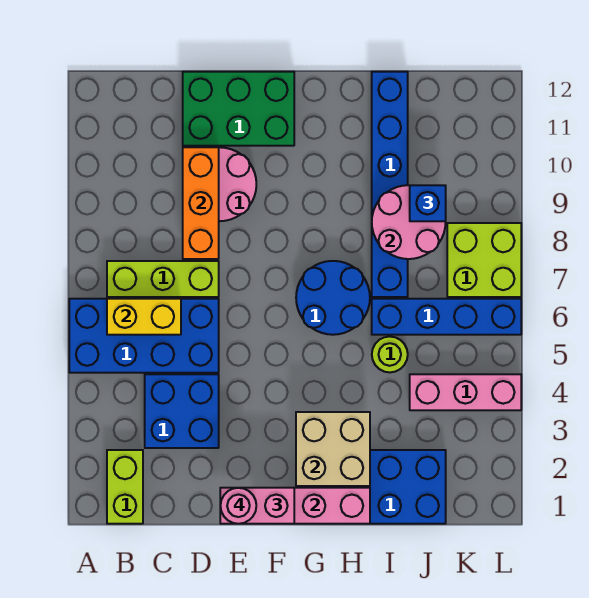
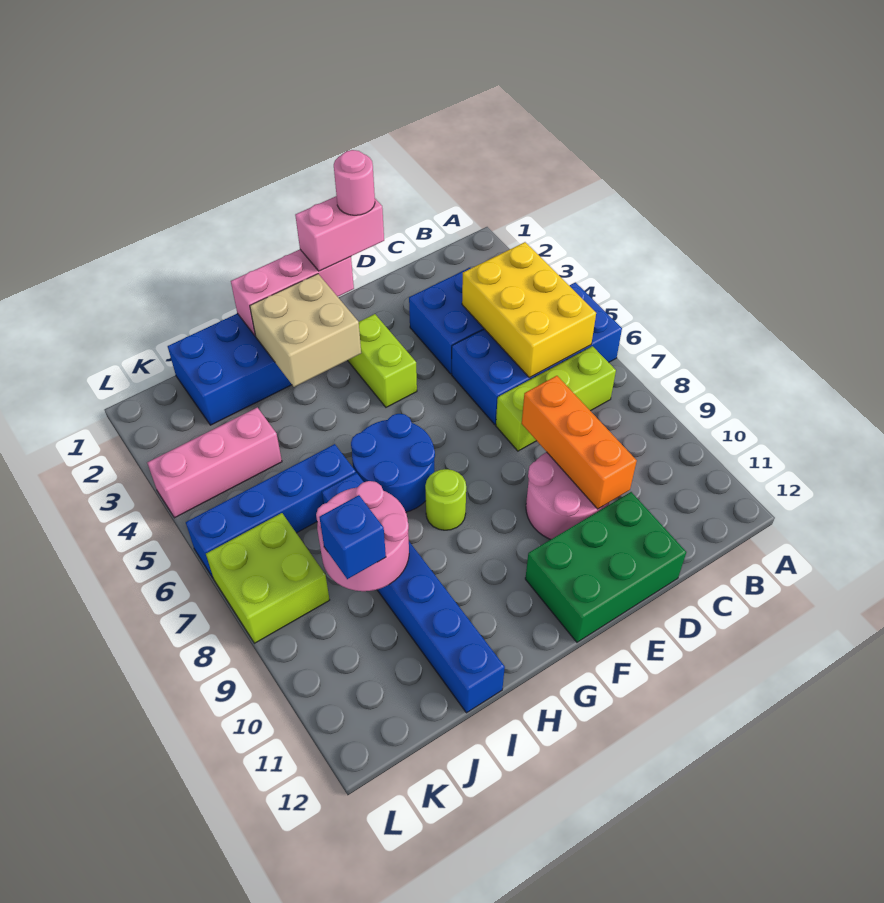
lime 1x2 brick [107,450,143,524] -> lime 1x2 brick moved to [348,314,417,407]
yellow 1x2 brick [107,299,181,335] -> yellow 2x3 brick [462,242,596,378]
lime 1x1 round brick [372,337,408,372] -> lime 1x1 round brick moved to [425,469,466,530]

